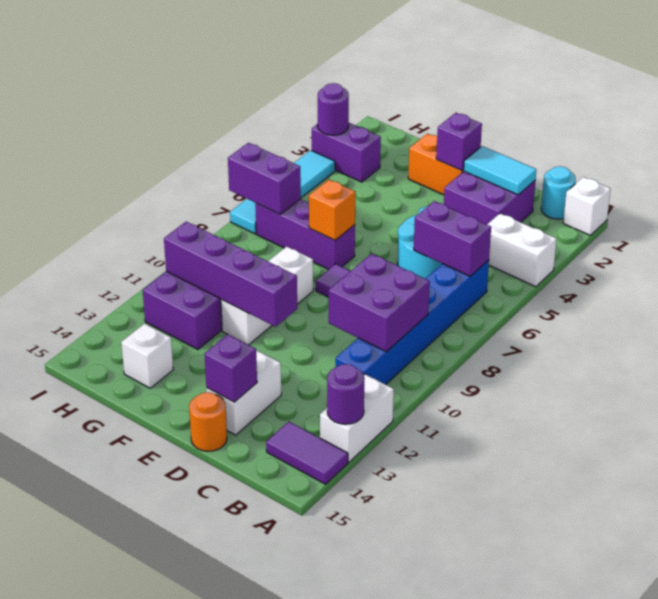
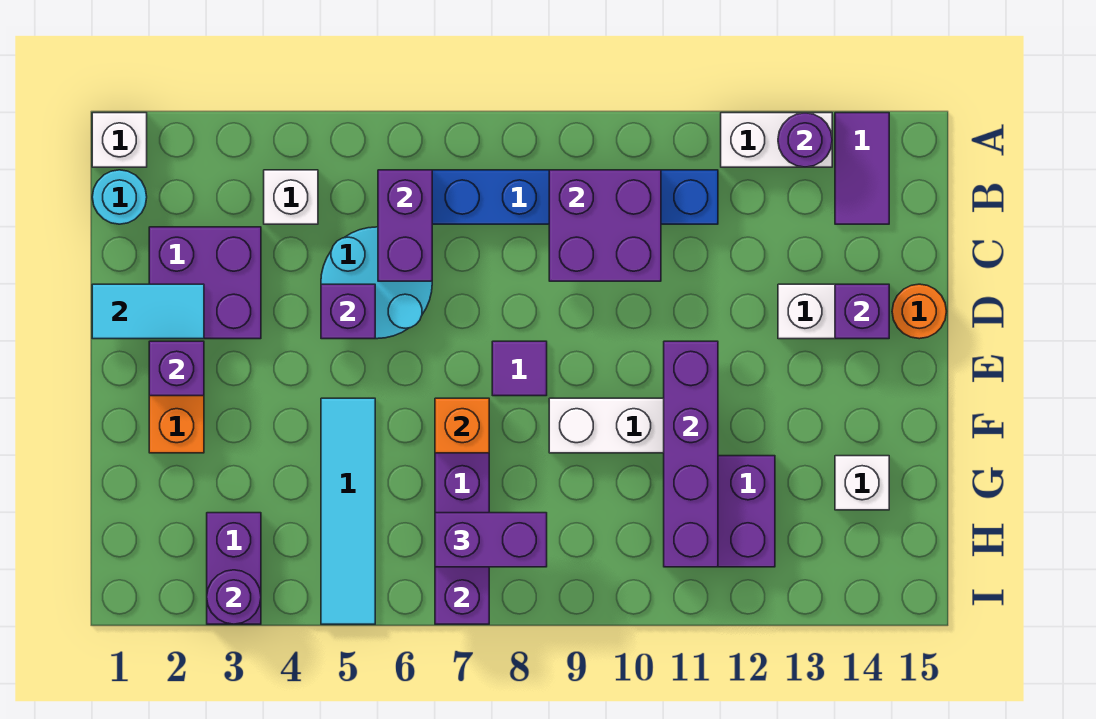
white 1x2 brick [487,213,557,287] -> white 1x1 brick [264,170,318,224]
cyan 1x2 tile [464,146,536,195] -> cyan 1x2 tile turned to [92,284,204,339]
none -> purple 1x1 brick [321,284,375,339]
none -> purple 1x2 brick [435,513,547,567]
cyan 1x4 tile [230,150,335,234] -> cyan 1x4 tile turned to [321,398,375,624]

